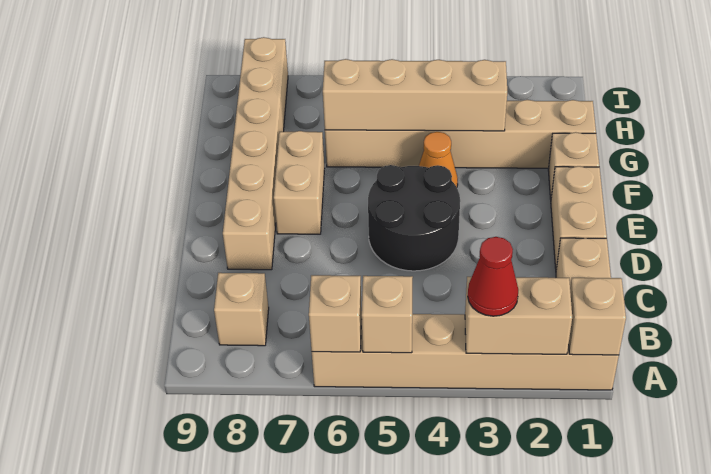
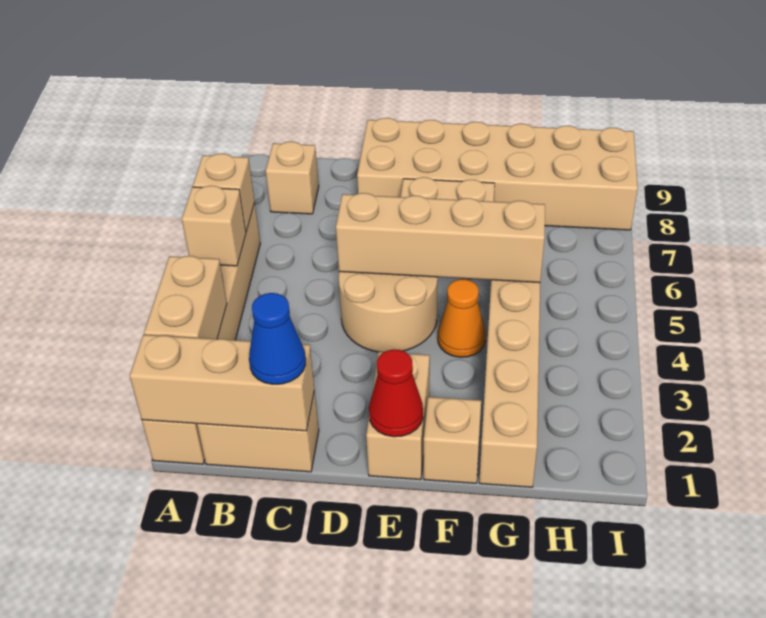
tan 1x1 brick [569,278,626,355] -> tan 1x3 brick [130,335,314,431]
red 1x1 cone [468,237,518,316] -> red 1x1 cone moved to [369,349,423,437]
none -> blue 1x1 cone [249,293,306,384]
tan 1x2 brick [551,166,607,269] -> tan 1x2 brick turned to [366,352,430,480]
black 2x2 round brick [368,165,460,271] -> tan 2x2 round brick [338,272,438,352]
tan 1x6 brick [223,37,288,270] -> tan 2x6 brick [357,118,638,230]
tan 1x4 brick [323,59,507,131] -> tan 1x4 brick turned to [336,193,545,283]

